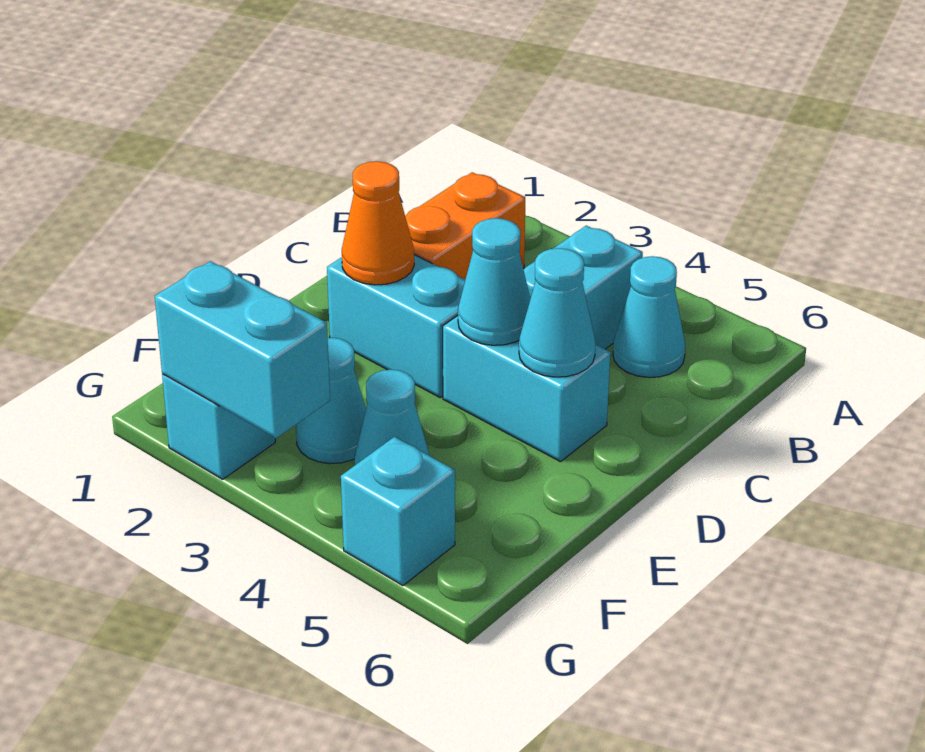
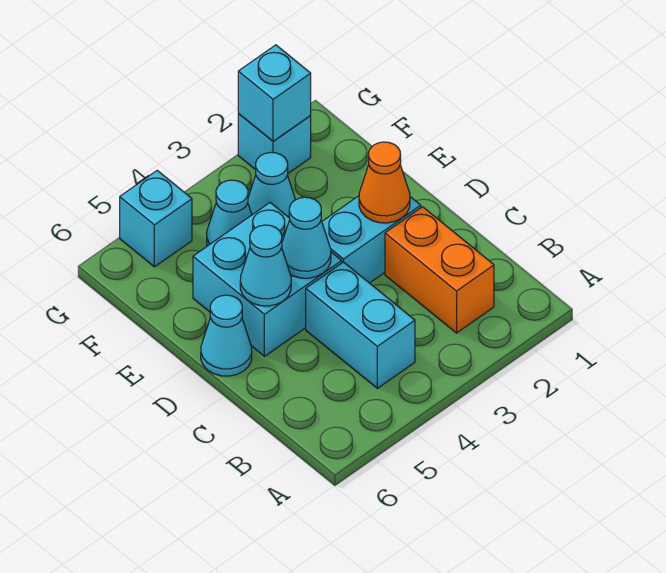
cyan 1x1 cone [613,256,685,378] -> cyan 1x1 cone moved to [201,295,252,376]
cyan 1x2 brick [443,316,610,462] -> cyan 2x2 brick [193,203,342,356]
cyan 1x2 brick [155,261,330,438] -> cyan 1x1 brick [238,45,311,141]

